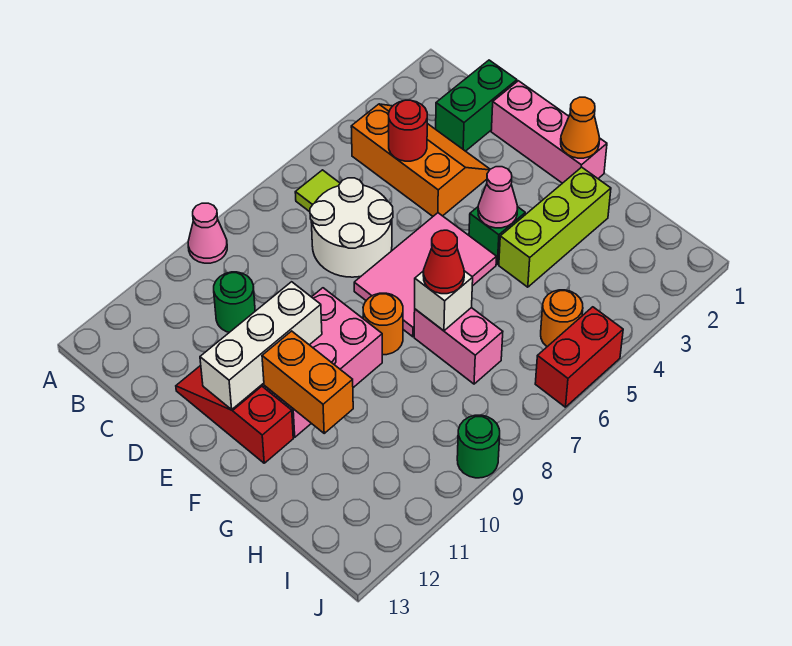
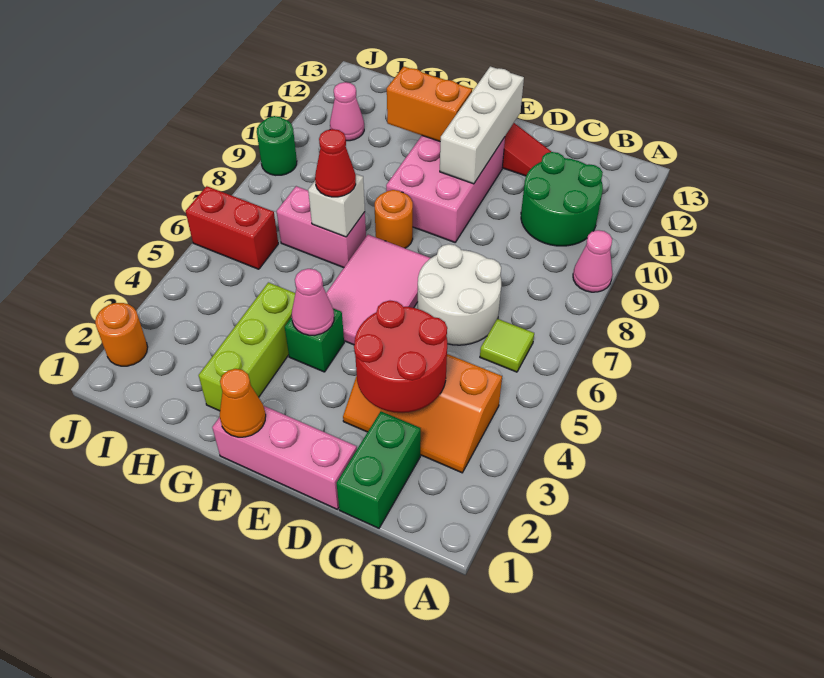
red 1x1 round brick [389,100,427,161] -> red 2x2 round brick [354,301,447,413]
green 1x1 round brick [214,272,255,332] -> green 2x2 round brick [521,152,603,246]
orange 1x1 round brick [541,290,583,347] -> orange 1x1 round brick moved to [95,303,148,366]
none -> pink 1x1 cone [330,82,364,141]
red 1x2 brick [535,307,623,407] -> red 1x2 brick turned to [186,186,278,269]

